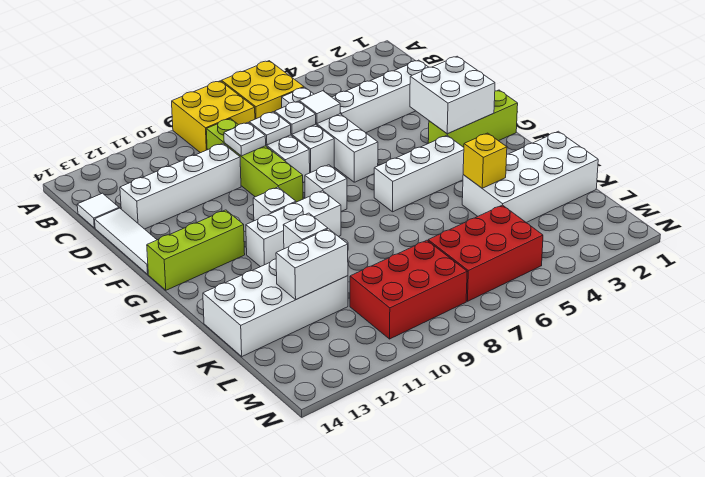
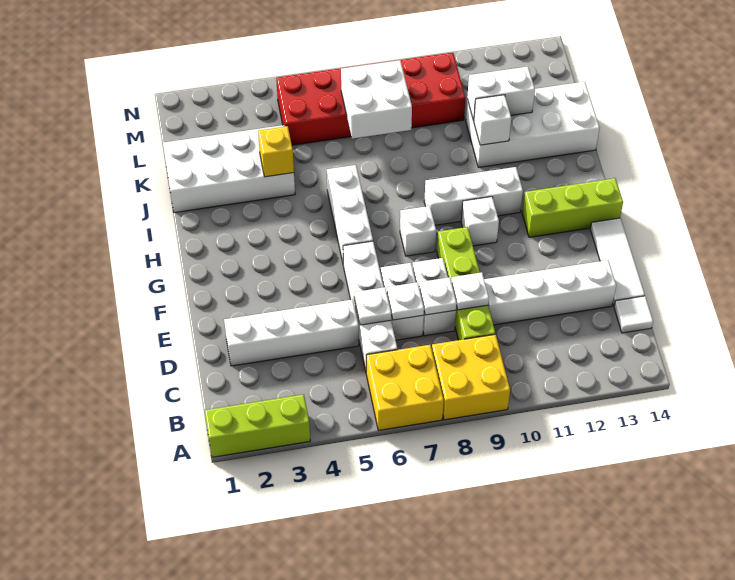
white 1x1 tile [299,91,340,123] -> white 1x1 plate [354,287,391,325]
white 2x2 brick [410,56,495,134] -> white 2x2 brick moved to [341,60,412,139]
lime 1x3 brick [428,90,518,147] -> lime 1x3 brick moved to [205,394,310,457]
white 1x3 brick [374,136,464,212] -> white 1x3 brick turned to [327,165,373,262]

